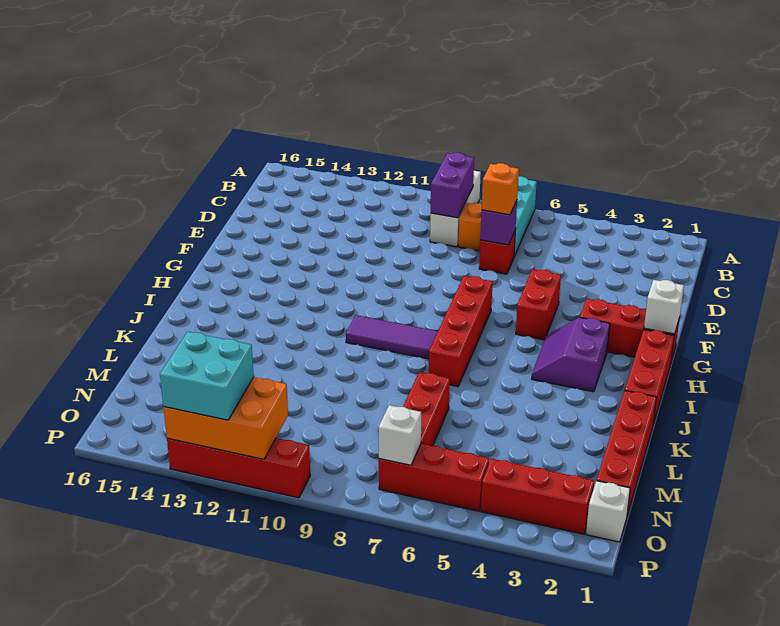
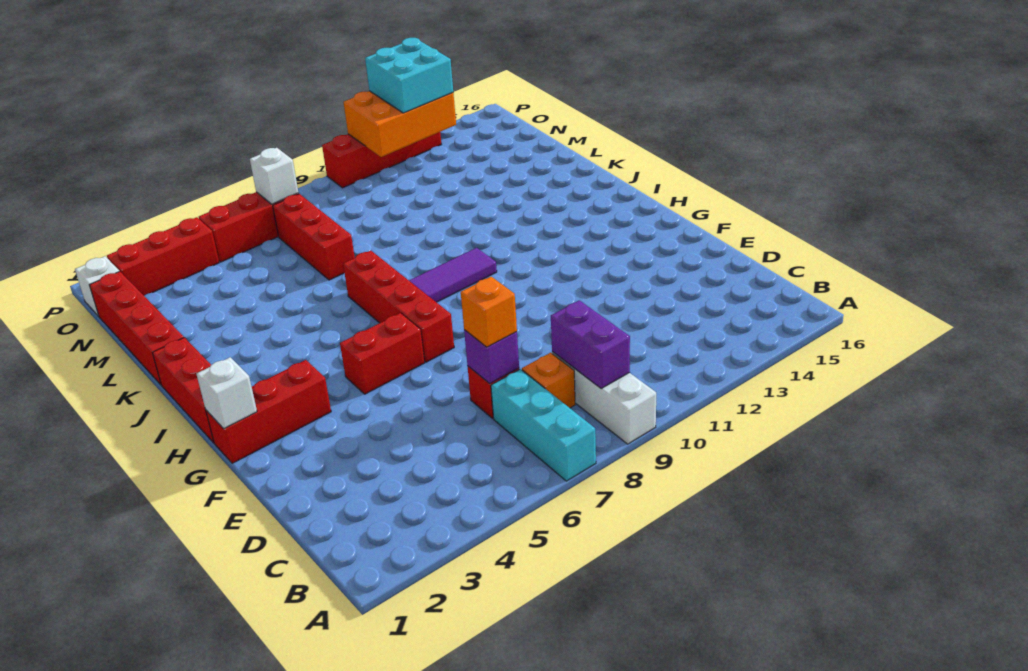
red 1x2 brick [516,269,561,340] -> red 1x2 brick turned to [340,313,425,394]
purple 2x2 slope [531,317,610,392] -> none

